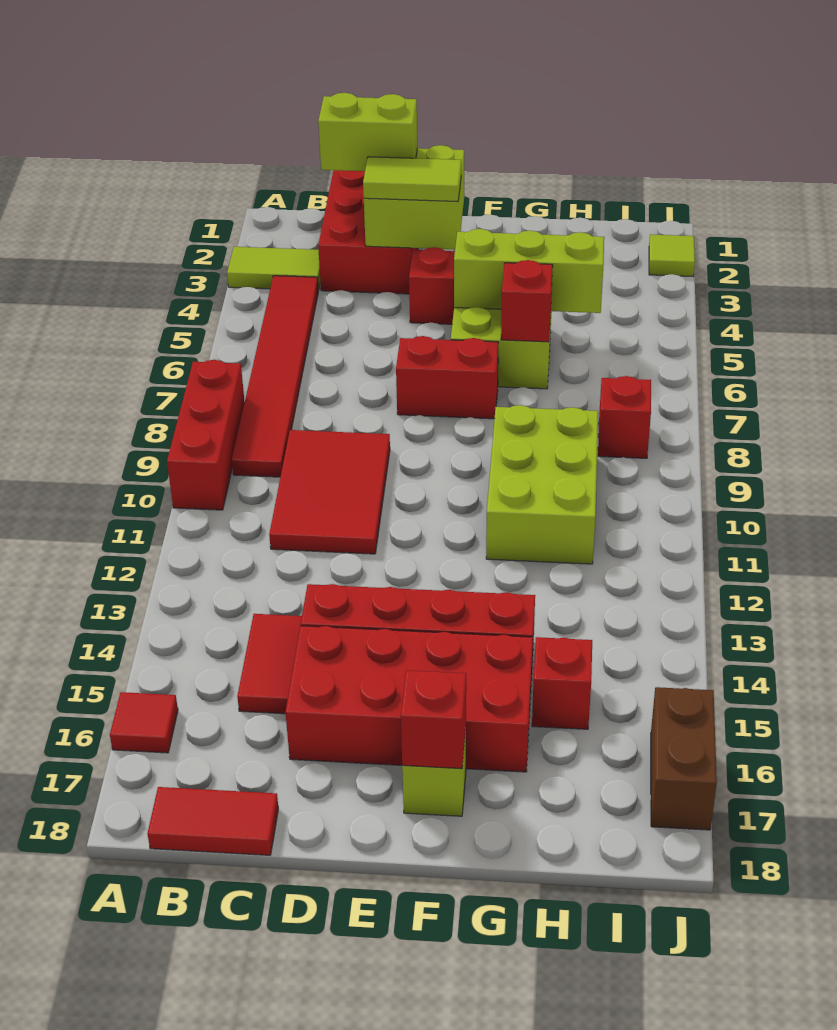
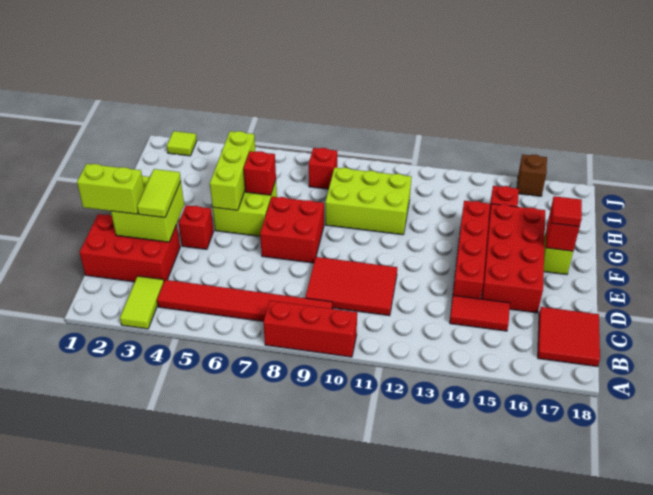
red 1x1 tile [110,692,178,753] -> red 1x1 tile moved to [551,196,582,227]
red 1x2 tile [147,787,278,855] -> red 2x2 tile [538,307,600,367]
lime 1x2 brick [318,93,417,171] -> lime 1x2 brick turned to [77,164,144,214]
red 1x2 brick [396,336,498,419] -> red 2x2 brick [260,197,324,263]
brown 1x2 brick [651,687,717,830] -> brown 1x1 brick [517,154,547,196]

